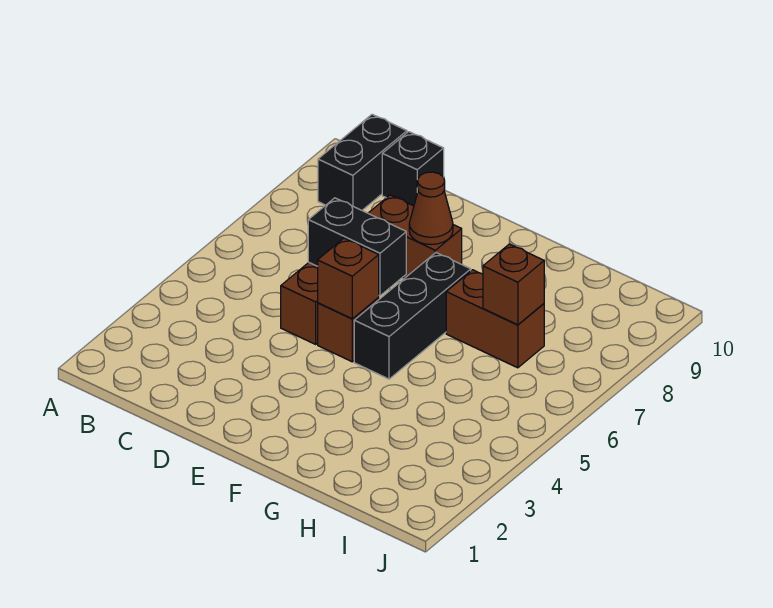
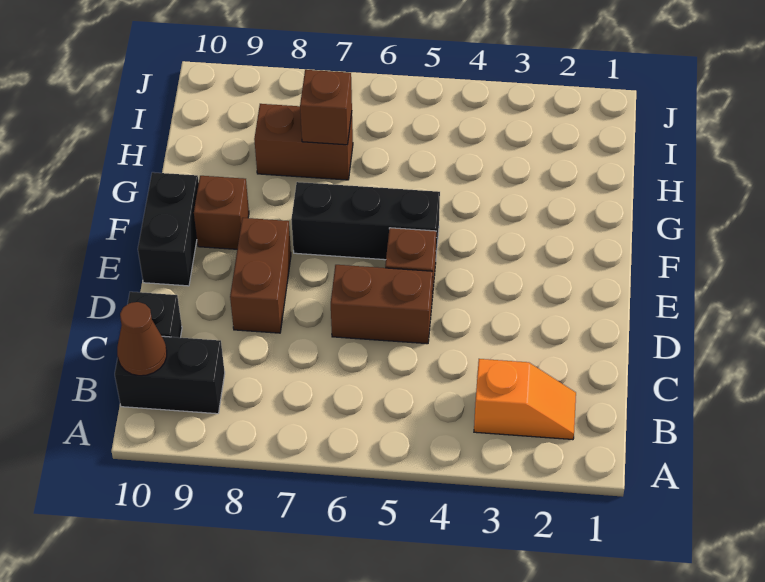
none -> orange 1x2 slope [474,359,576,440]
black 1x2 brick [308,198,406,296] -> black 1x2 brick moved to [138,172,199,286]
brown 1x1 brick [318,238,379,319] -> brown 1x1 brick moved to [194,176,249,249]
brown 1x1 cone [409,172,453,245] -> brown 1x1 cone moved to [117,302,167,376]
brown 1x2 brick [446,270,544,368] -> brown 1x2 brick turned to [254,104,353,180]

